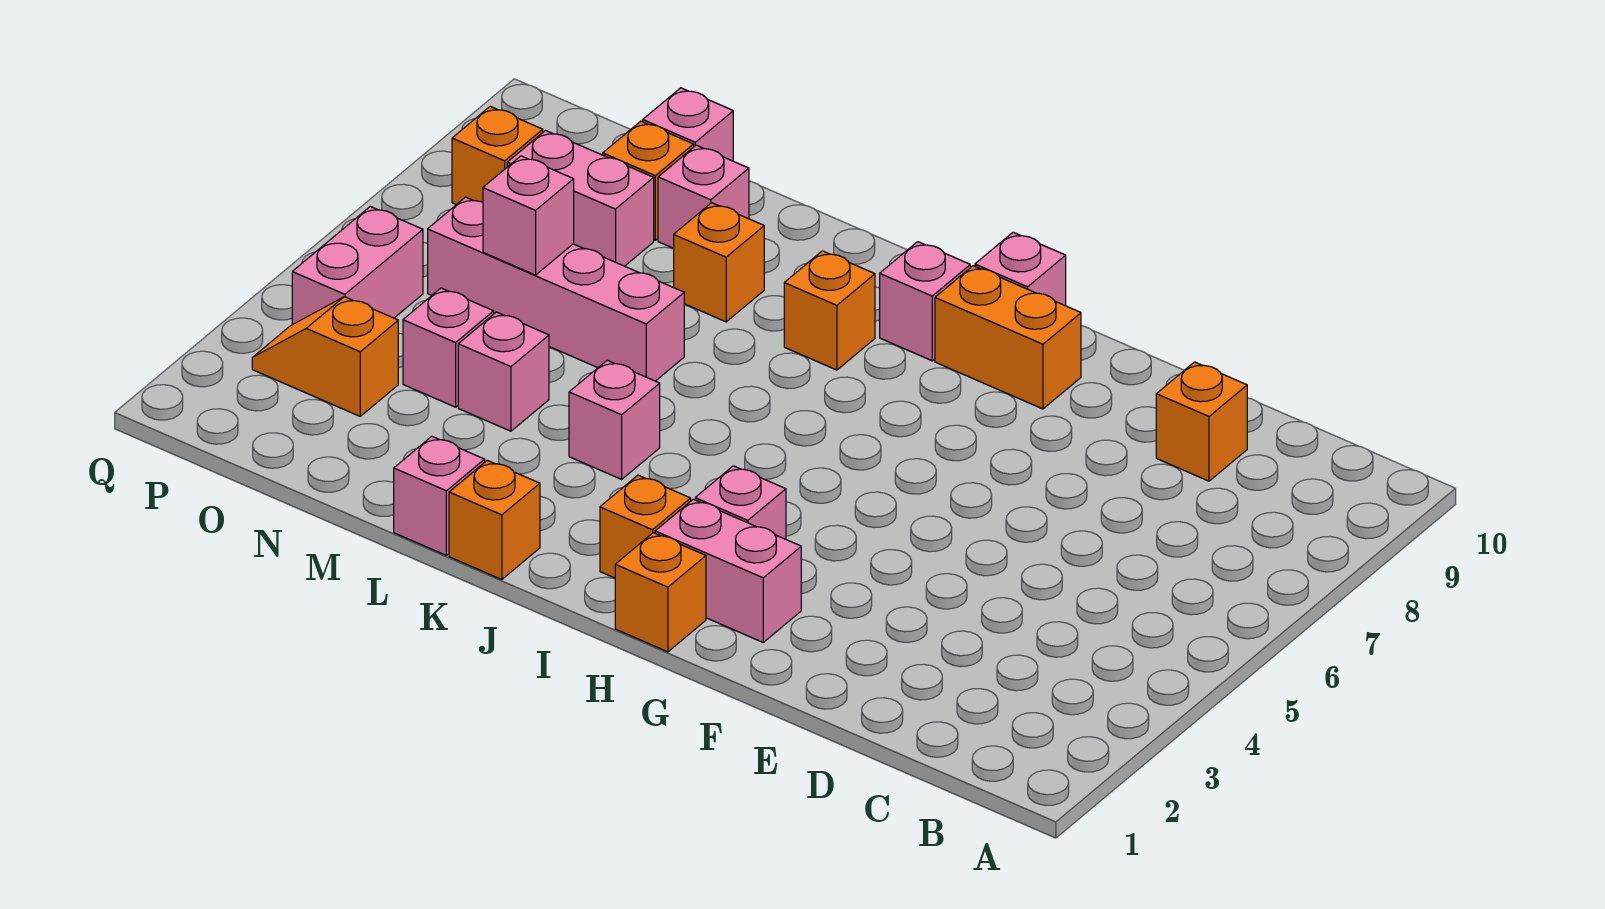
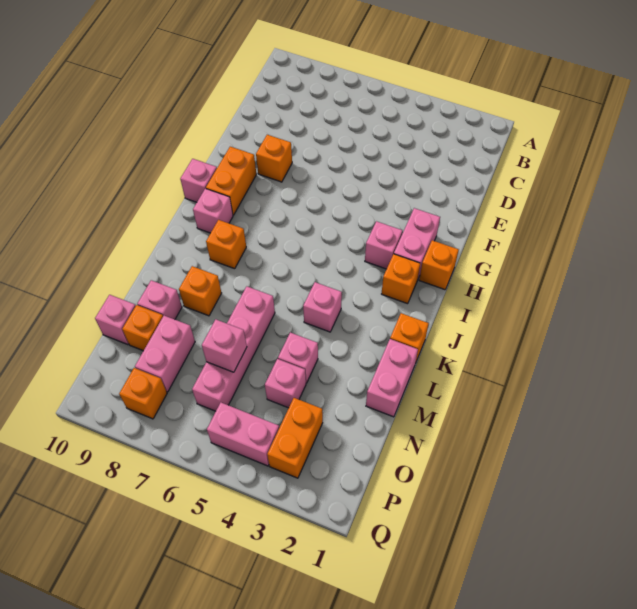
orange 1x1 brick [1156,362,1247,481] -> orange 1x1 brick moved to [256,135,292,182]
pink 1x1 brick [394,436,485,555] -> pink 1x2 brick [366,339,418,417]
orange 1x2 slope [252,297,398,416] -> orange 1x2 brick [267,398,323,478]

